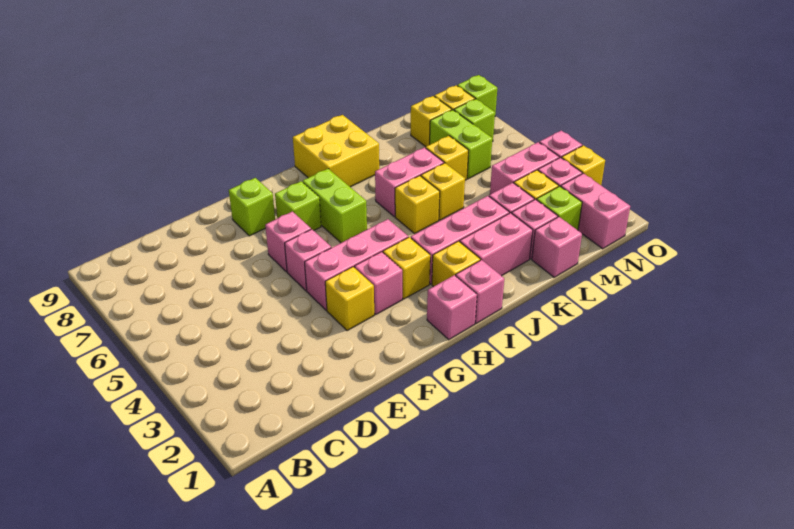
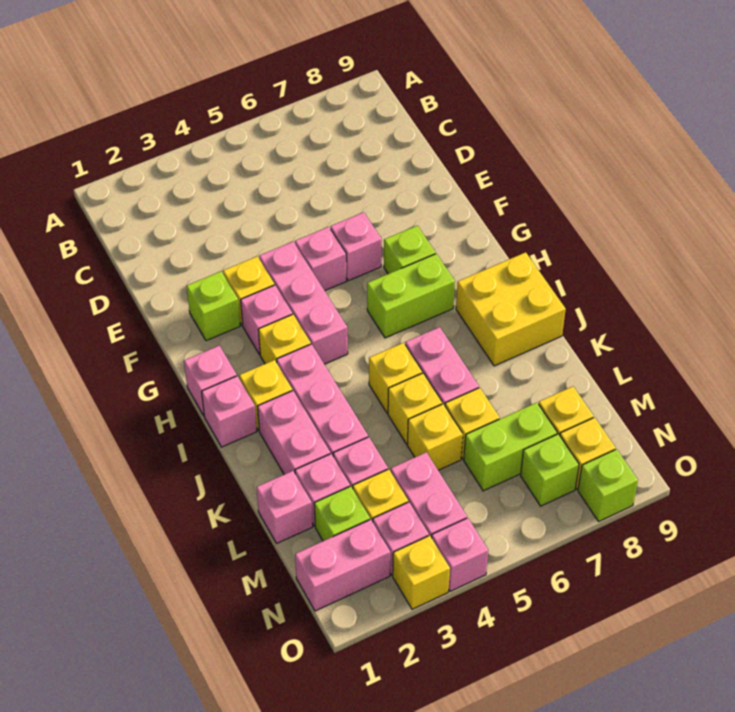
lime 1x1 brick [229,178,275,236] -> lime 1x1 brick moved to [187,271,240,341]
none -> yellow 1x1 brick [407,404,463,470]

